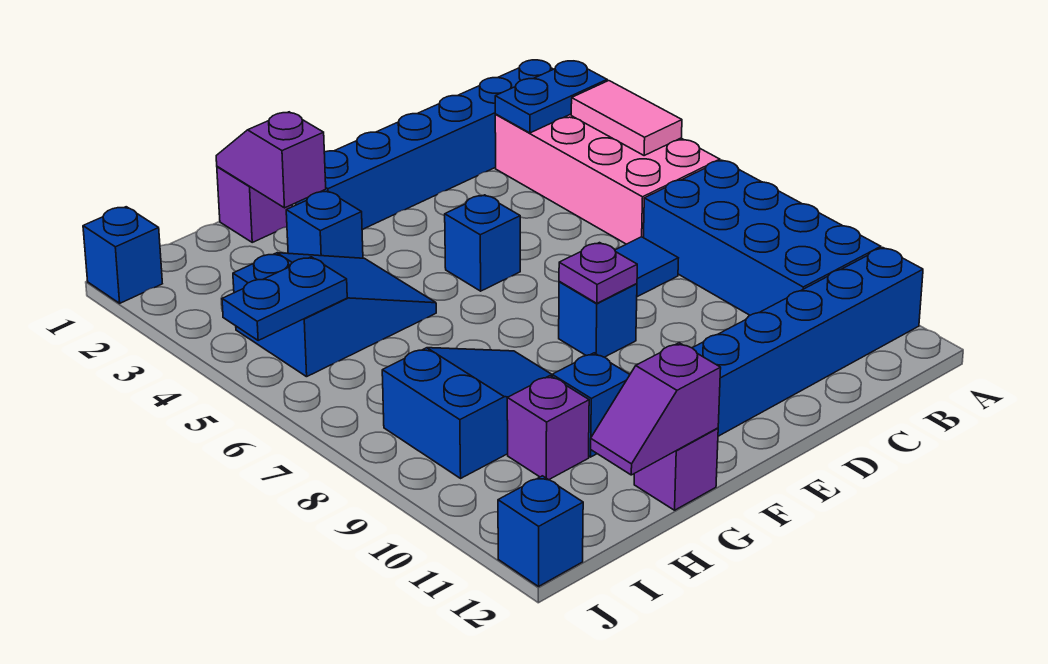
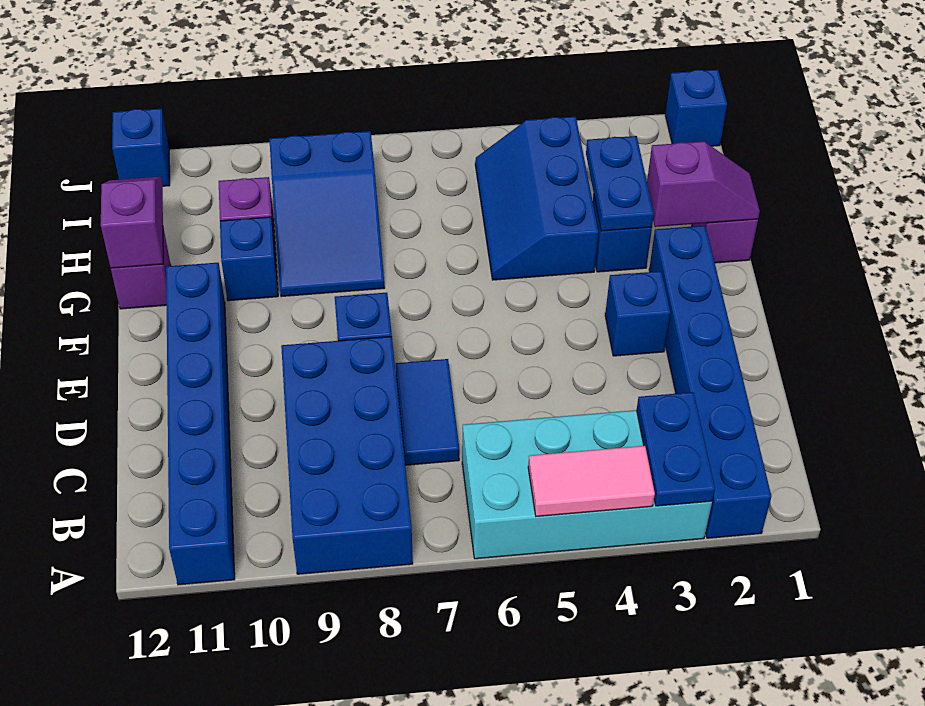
pink 2x4 brick [495,114,720,244] -> cyan 2x4 brick [462,410,712,559]
blue 2x4 brick [644,160,881,315] -> blue 2x4 brick turned to [281,337,413,574]
blue 1x1 brick [445,195,520,291] -> blue 1x1 brick moved to [605,271,671,356]
purple 1x1 plate [559,243,637,303] -> none
blue 2x3 slope [233,253,436,377] -> blue 2x3 slope turned to [475,117,599,280]
blue 1x2 plate [222,257,347,340] -> blue 1x2 plate moved to [586,136,654,231]

